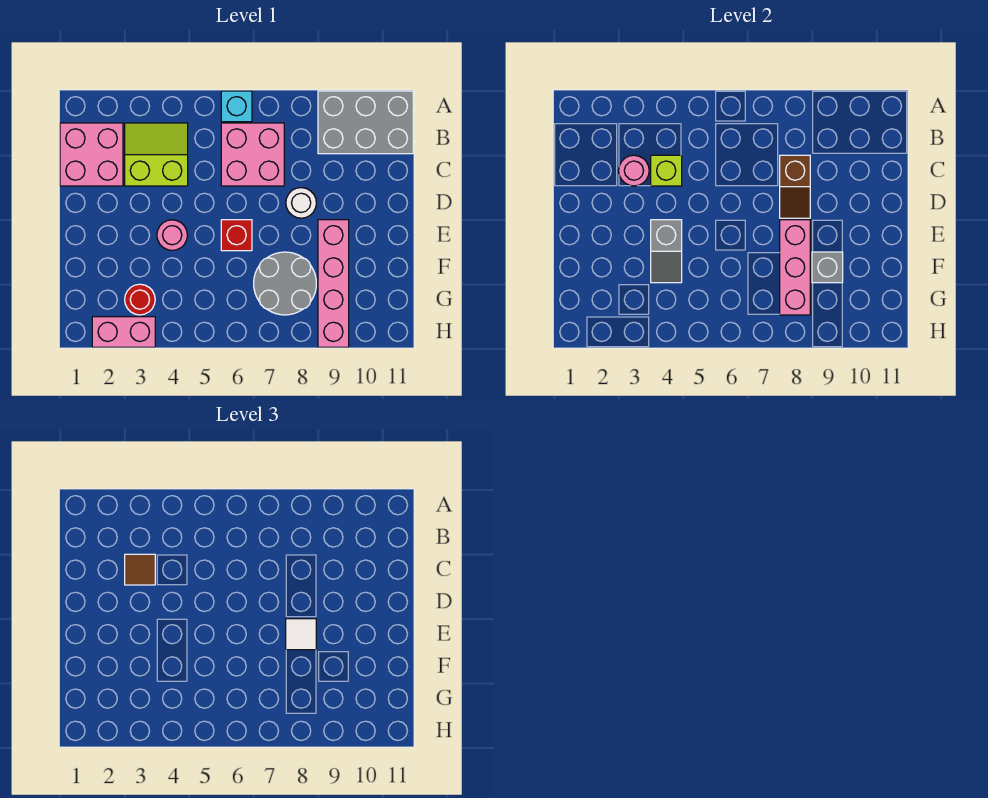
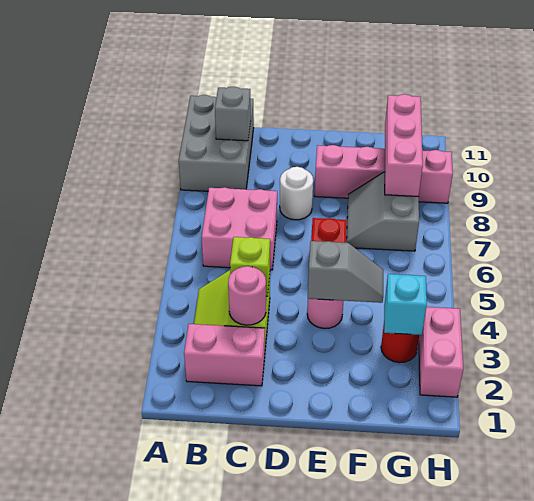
cyan 1x1 brick [221,91,252,122] -> cyan 1x1 brick moved to [384,274,427,335]
pink 2x2 brick [60,123,123,186] -> pink 1x2 brick [184,324,265,386]
brown 1x1 tile [125,554,155,585] -> none
brown 1x2 slope [780,155,810,218] -> none
pink 1x3 brick [780,220,810,315] -> pink 1x3 brick turned to [385,94,423,197]
white 1x1 tile [286,619,316,650] -> none
grey 2x2 round brick [254,252,316,315] -> grey 2x2 slope [347,172,419,251]
grey 1x1 brick [812,252,843,283] -> grey 1x1 brick moved to [215,86,251,141]

